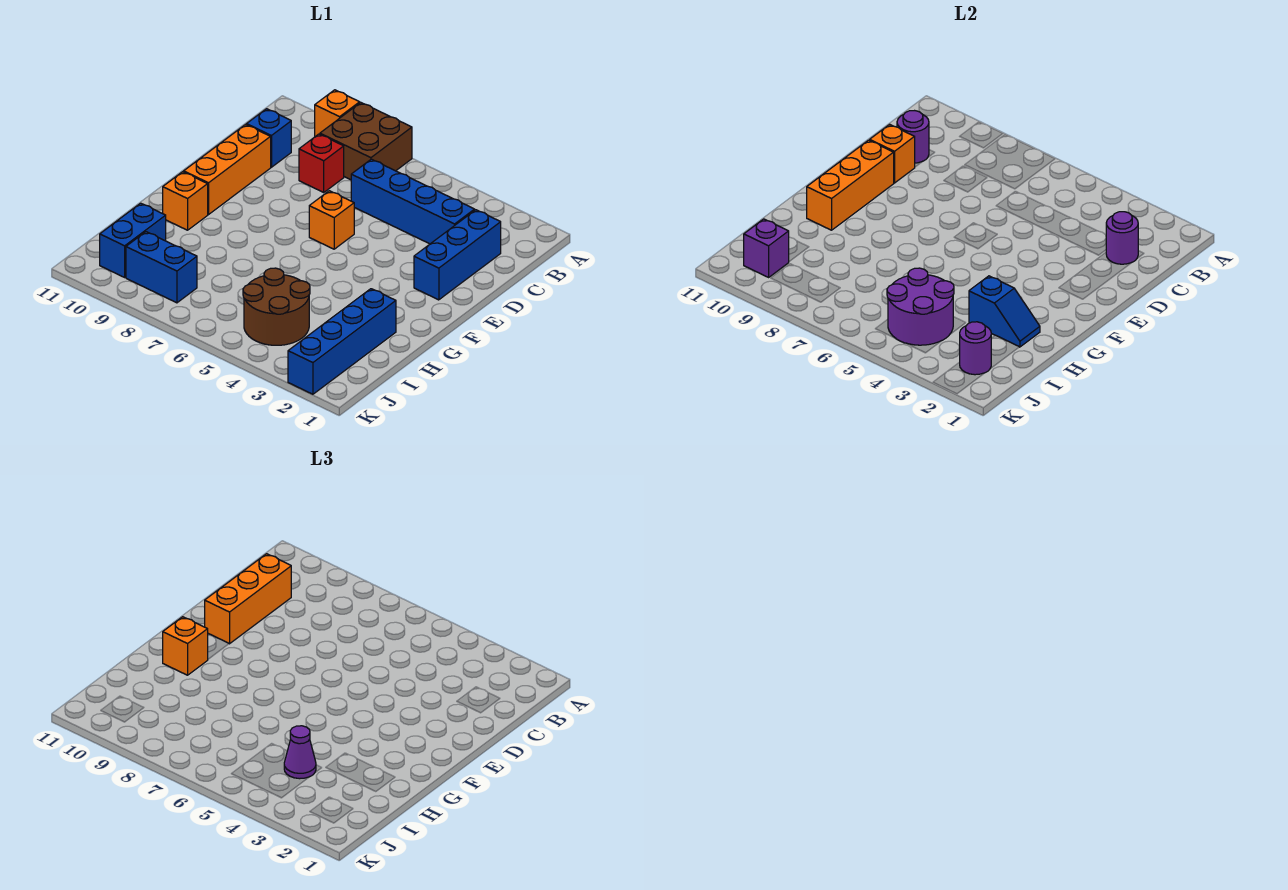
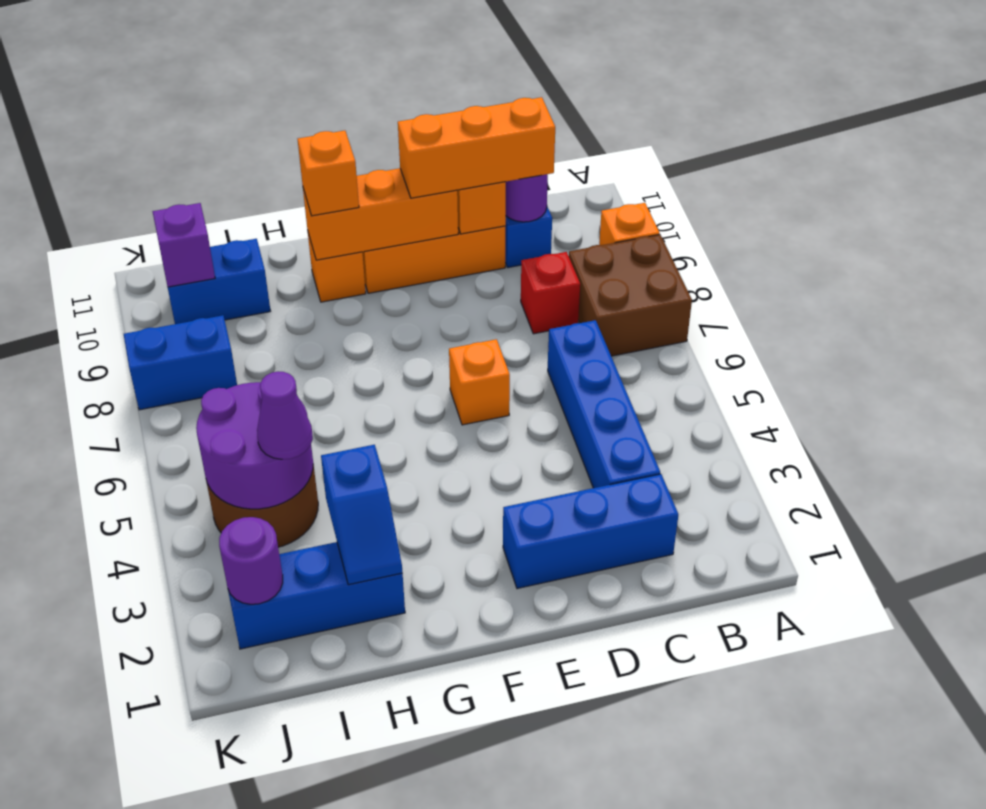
purple 1x1 round brick [1106,212,1138,264] -> none
blue 1x4 brick [288,289,396,394] -> blue 1x3 brick [228,542,405,649]
blue 1x2 brick [126,232,197,303] -> blue 1x2 brick turned to [124,315,237,410]

